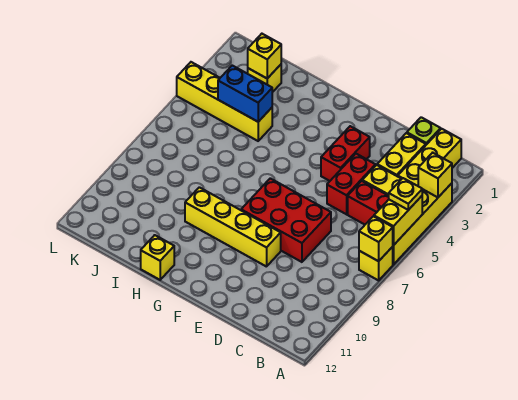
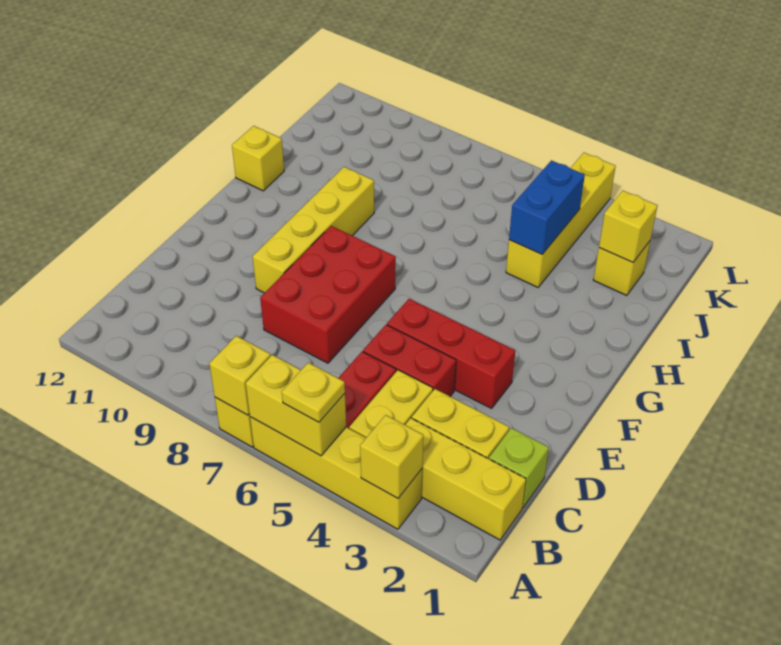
red 1x2 brick [321,126,370,181] -> red 1x3 brick [387,299,515,408]

